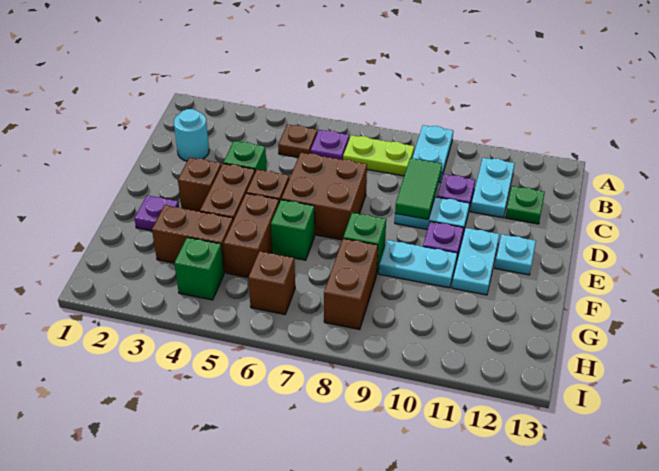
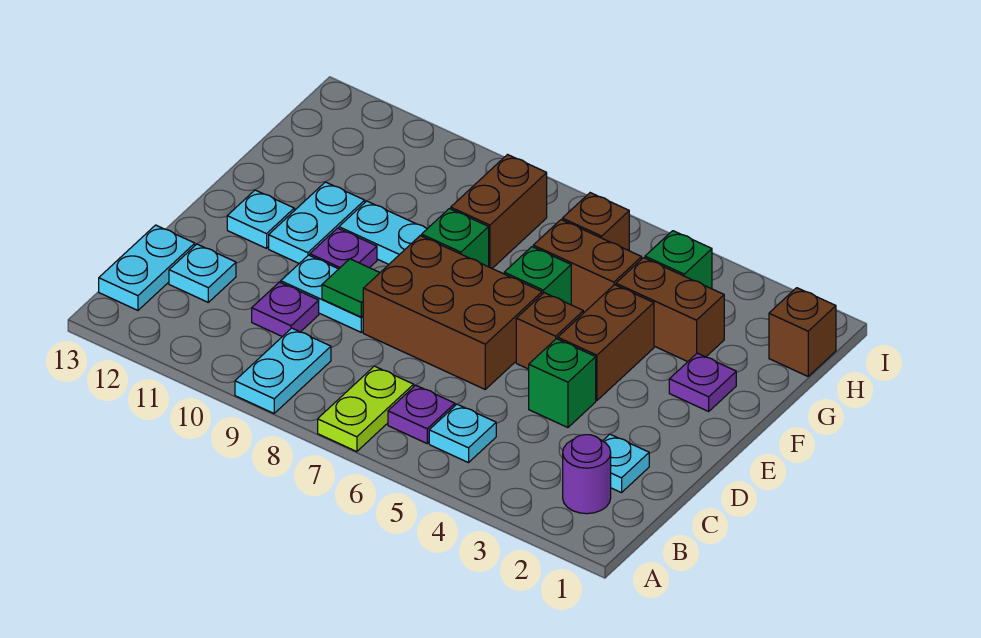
none -> purple 1x1 round brick [563,435,611,514]
brown 1x1 plate [278,124,317,157] -> cyan 1x1 plate [429,404,496,463]
lime 1x2 plate [343,135,414,176] -> lime 1x2 plate turned to [318,366,414,452]
cyan 1x2 plate [470,158,515,218] -> cyan 1x2 plate moved to [99,225,195,310]
cyan 1x1 round brick [174,109,209,161] -> cyan 1x1 plate [603,434,649,493]
green 1x2 tile [395,158,442,219] -> green 1x1 tile [322,259,380,317]
green 1x1 plate [505,186,545,224] -> cyan 1x1 plate [169,244,236,302]
brown 2x2 brick [281,153,367,240] -> brown 2x3 brick [363,236,542,389]
brown 1x1 brick [178,158,221,212] -> brown 1x1 brick moved to [769,288,836,376]
brown 1x2 brick [223,193,279,277] -> brown 1x2 brick turned to [533,220,642,313]

